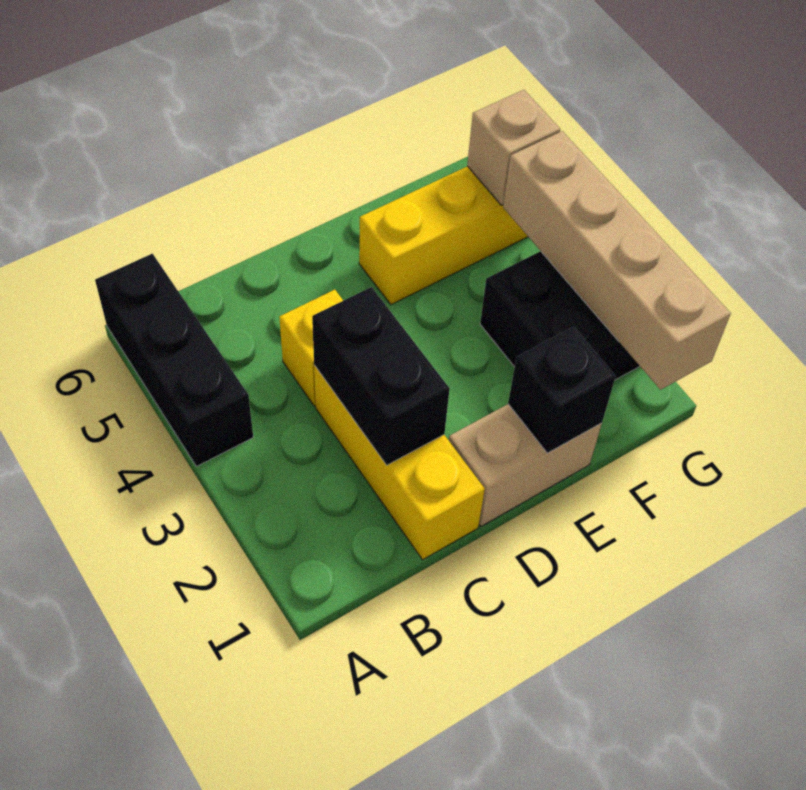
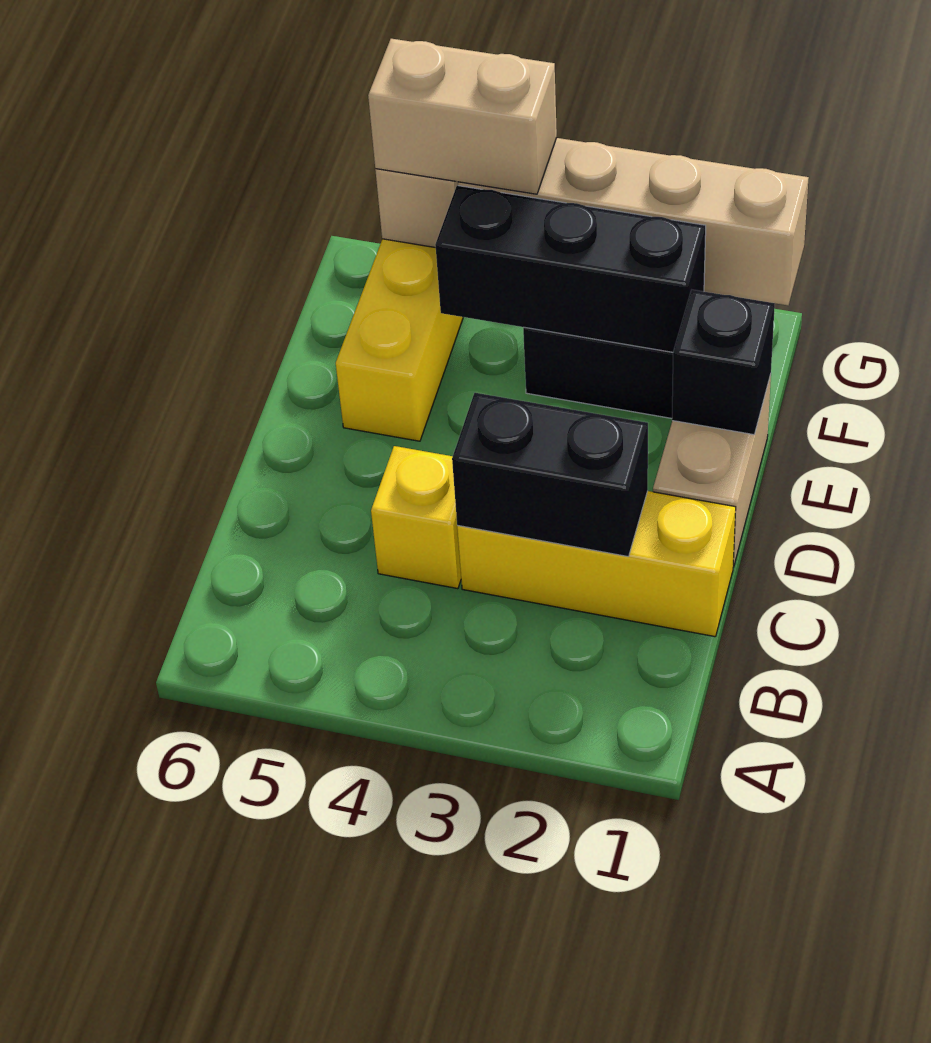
black 1x3 brick [95,254,253,466] -> black 1x3 brick moved to [435,185,706,352]
none -> tan 1x2 brick [368,39,557,194]

